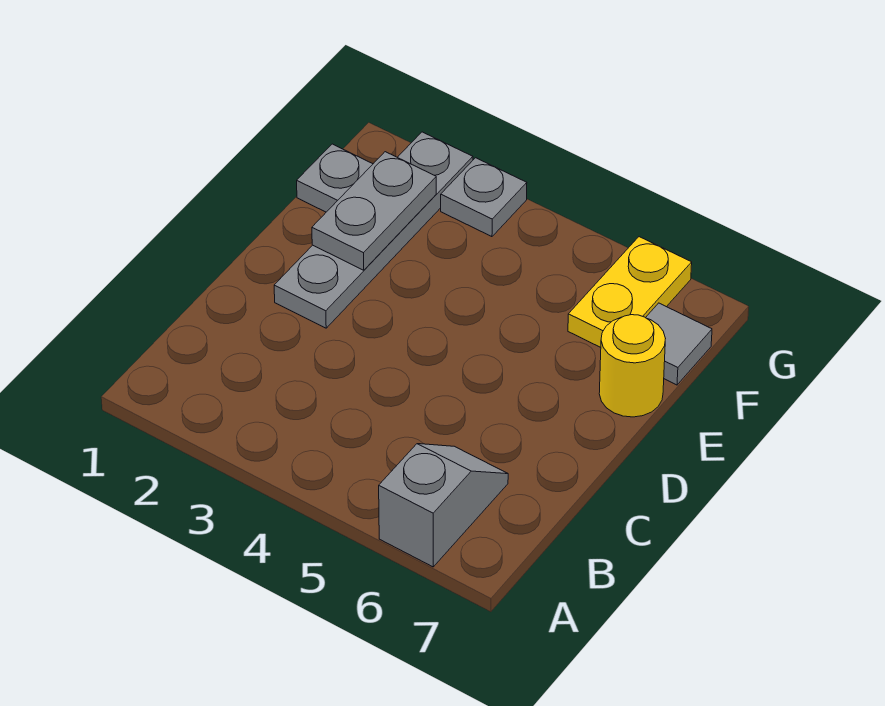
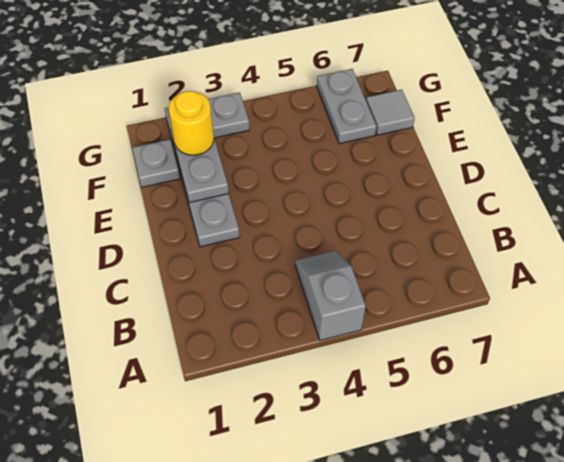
grey 1x2 slope [379,444,508,567] -> grey 1x2 slope moved to [295,251,366,340]
yellow 1x1 round brick [599,315,666,417] -> yellow 1x1 round brick moved to [169,91,214,155]
yellow 1x2 plate [568,237,692,347] -> grey 1x2 plate [317,69,377,144]

